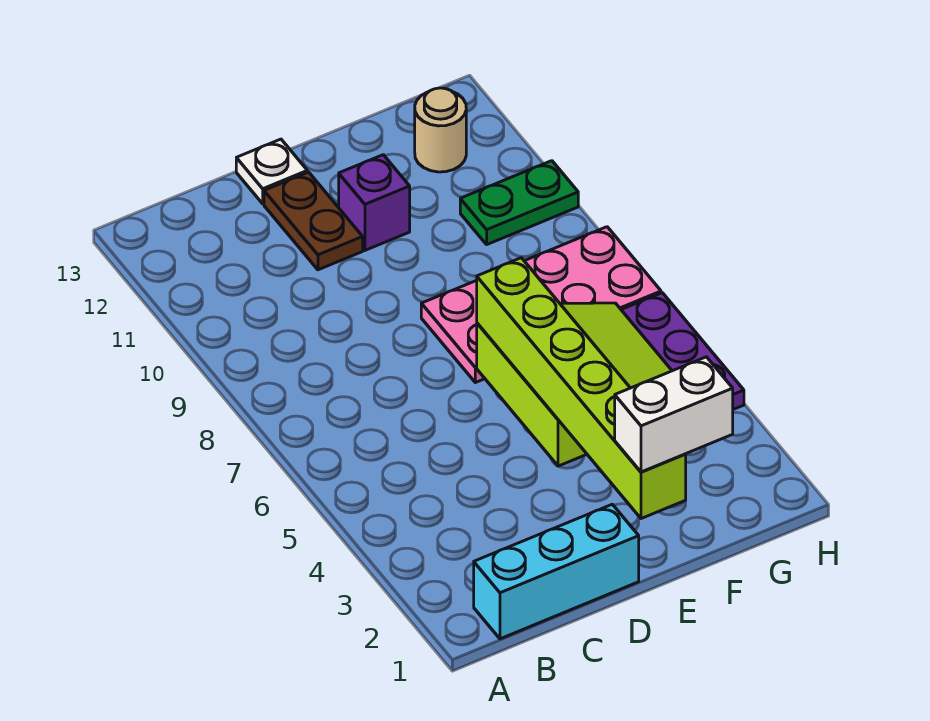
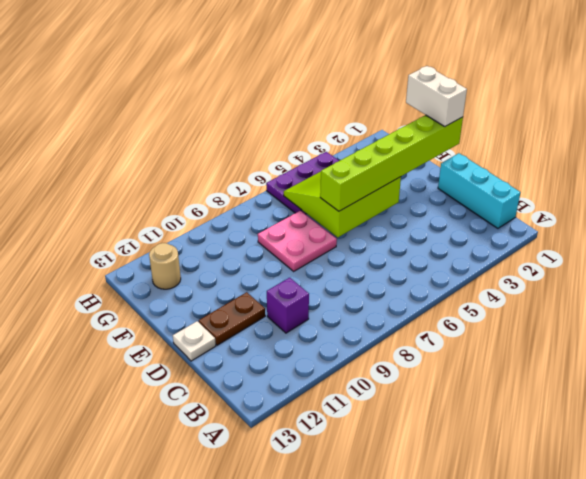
pink 2x4 plate [421,227,661,383] -> pink 2x2 plate [258,210,337,271]
purple 1x1 brick [339,155,410,250] -> purple 1x1 brick moved to [267,278,309,333]
green 1x2 plate [460,161,578,244] -> none

